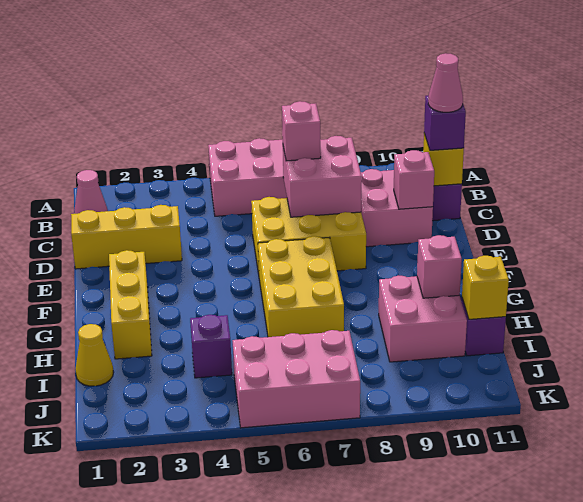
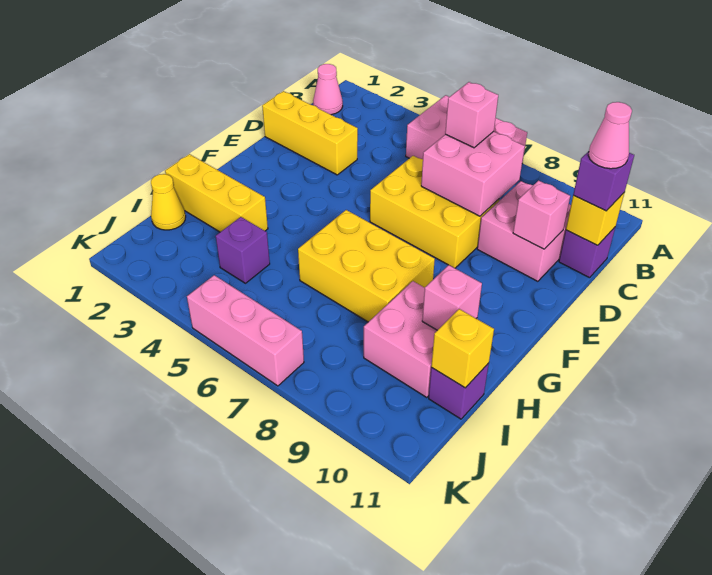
yellow 1x3 brick [109,250,152,359] -> yellow 1x3 brick turned to [165,154,268,232]
yellow 2x3 brick [258,236,344,337] -> yellow 2x3 brick turned to [298,210,435,322]
pink 2x3 brick [233,330,360,428] -> pink 1x3 brick [187,275,304,386]

